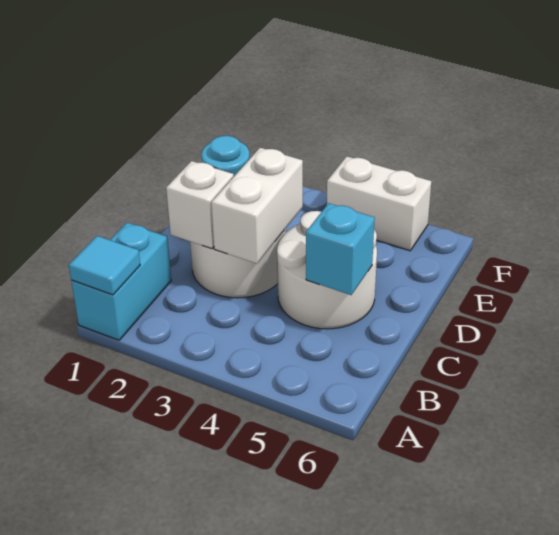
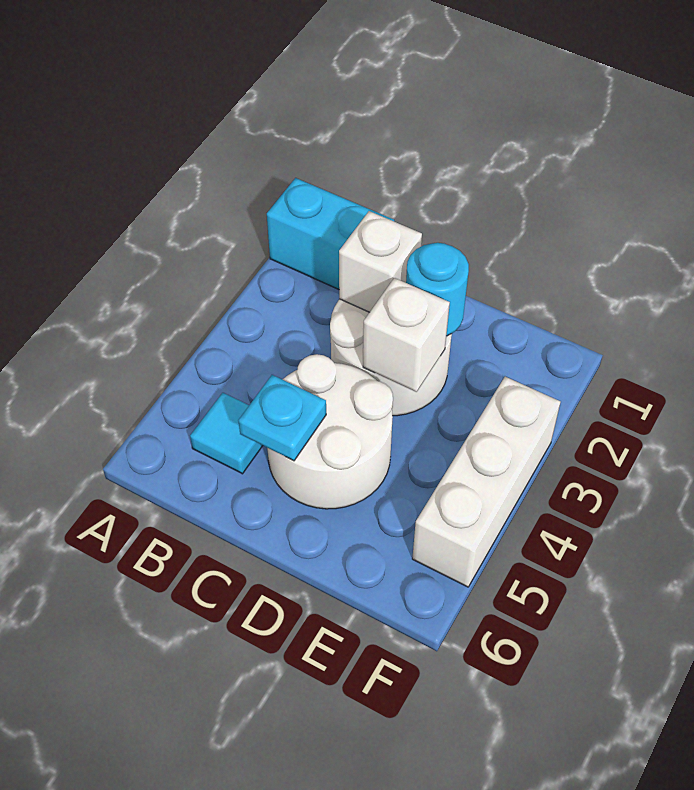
cyan 1x1 tile [69,236,140,295] -> cyan 1x1 tile moved to [190,393,263,474]
white 1x2 brick [211,148,303,264] -> white 1x1 brick [363,278,450,392]
cyan 1x1 brick [306,203,375,295] -> cyan 1x1 plate [238,375,326,461]
white 1x2 brick [327,156,431,251] -> white 1x3 brick [412,377,560,587]

